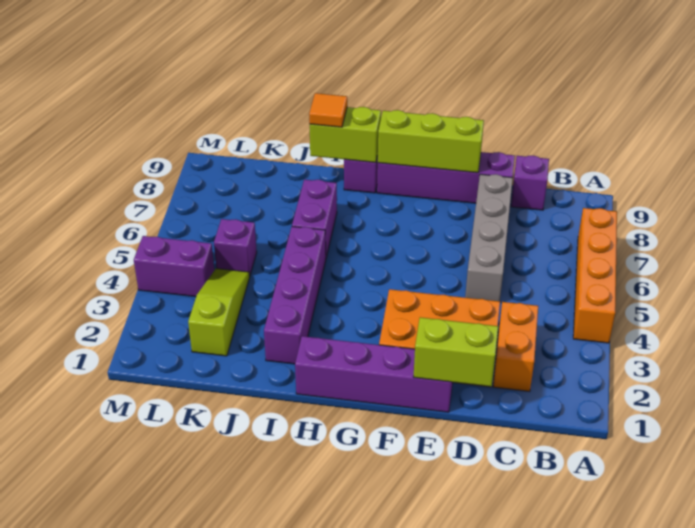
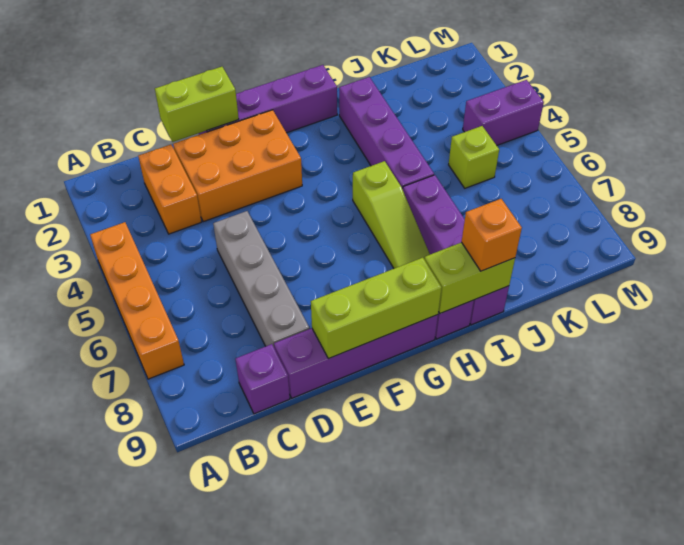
purple 1x2 brick [292,180,337,257] -> purple 1x4 brick [403,175,509,325]
orange 1x1 tile [309,93,347,127] -> orange 1x1 brick [462,199,522,271]
lime 1x3 slope [188,268,250,356] -> lime 1x3 slope moved to [353,161,430,268]
purple 1x1 brick [214,219,257,276] -> lime 1x1 brick [449,126,499,188]

